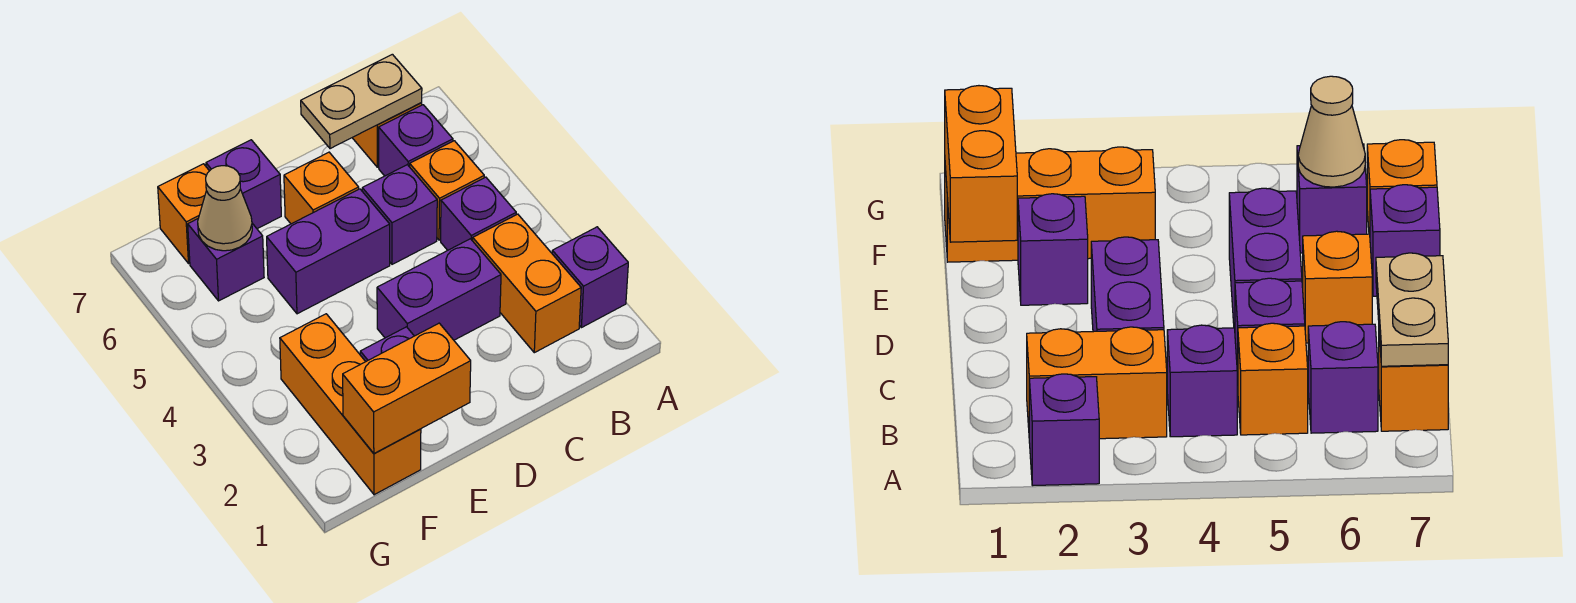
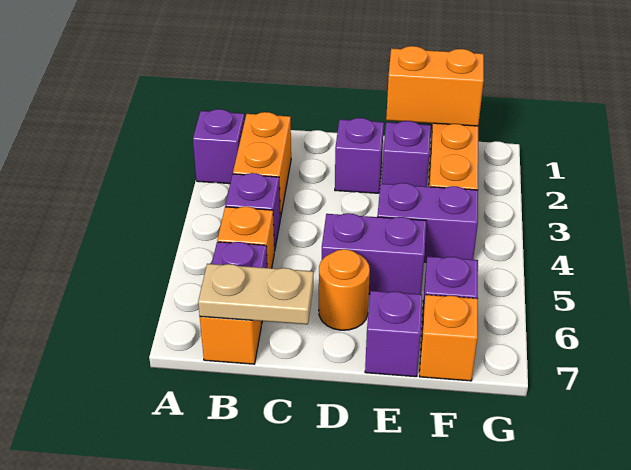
purple 1x2 brick [377,239,501,340] -> purple 1x2 brick moved to [377,183,478,262]
purple 1x1 brick [362,165,437,264] -> purple 1x1 brick moved to [335,118,384,193]
orange 1x1 brick [284,152,359,224] -> orange 1x1 round brick [319,249,370,330]
tan 1x1 cone [198,166,252,251] -> none

